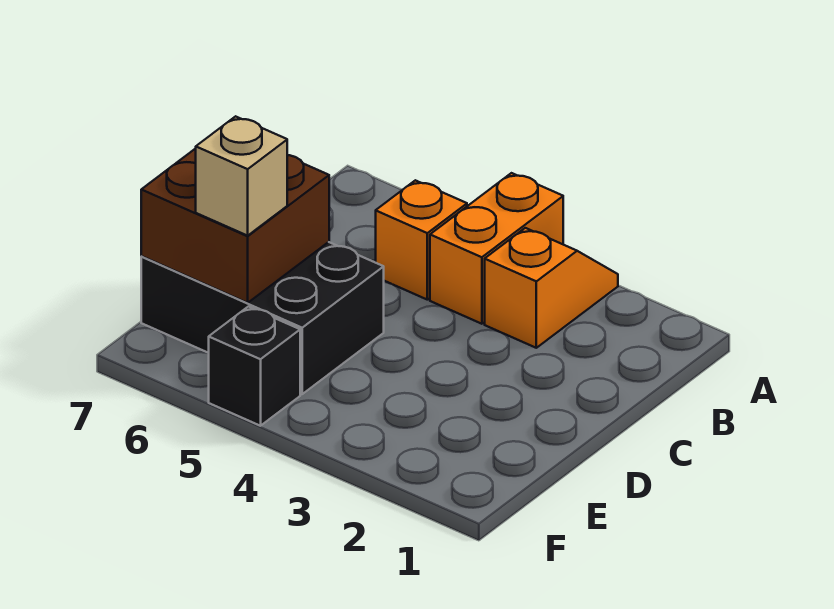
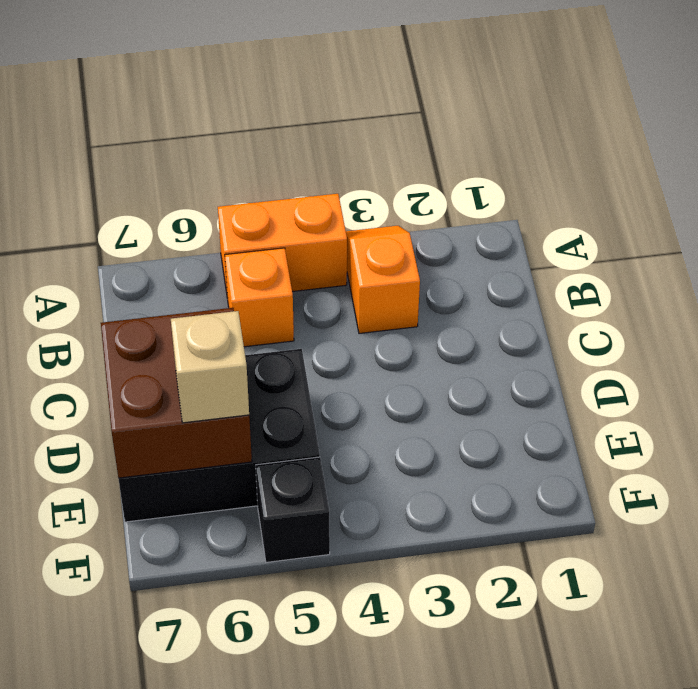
orange 1x2 brick [430,173,563,324] -> orange 1x2 brick turned to [218,194,347,299]

